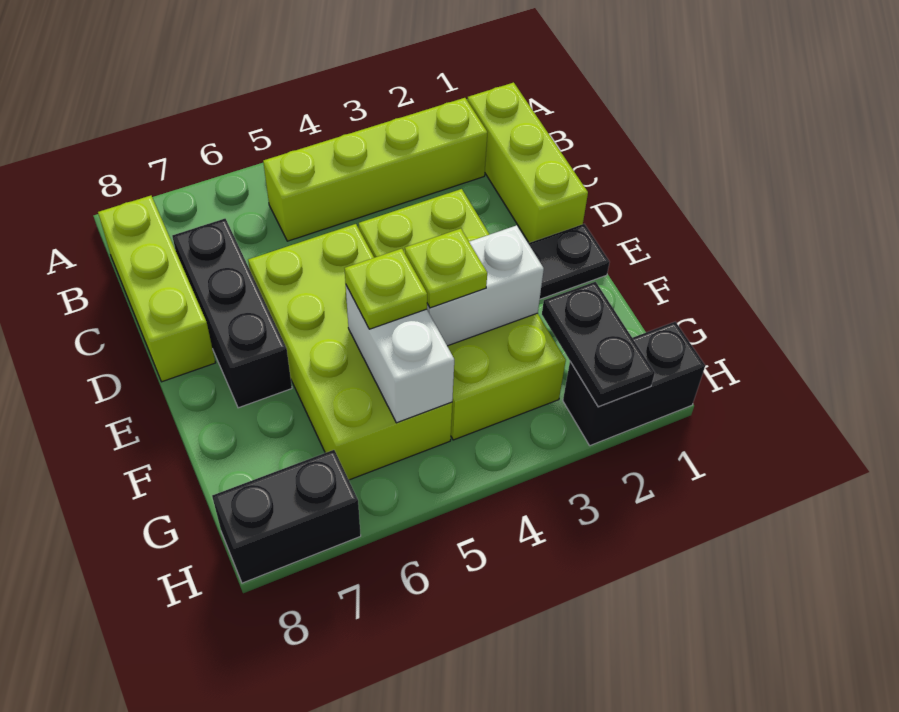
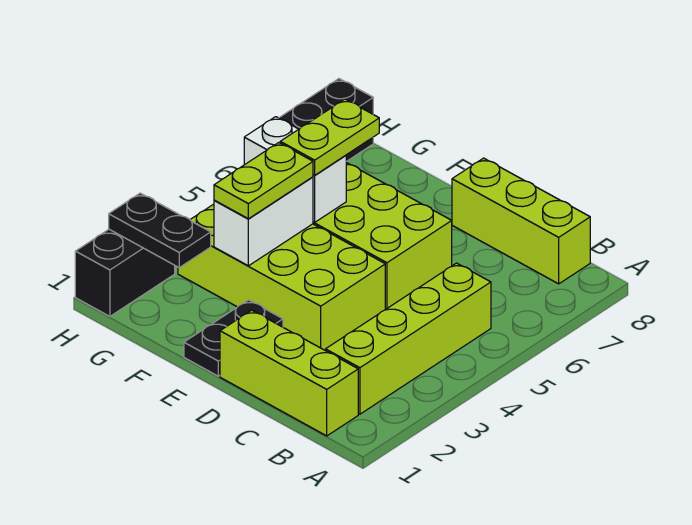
black 1x3 brick [172,219,292,408] -> none
lime 1x1 plate [405,229,487,308] -> lime 1x2 plate [214,143,313,219]
lime 1x1 plate [345,249,427,329] -> lime 1x2 plate [280,99,379,175]

